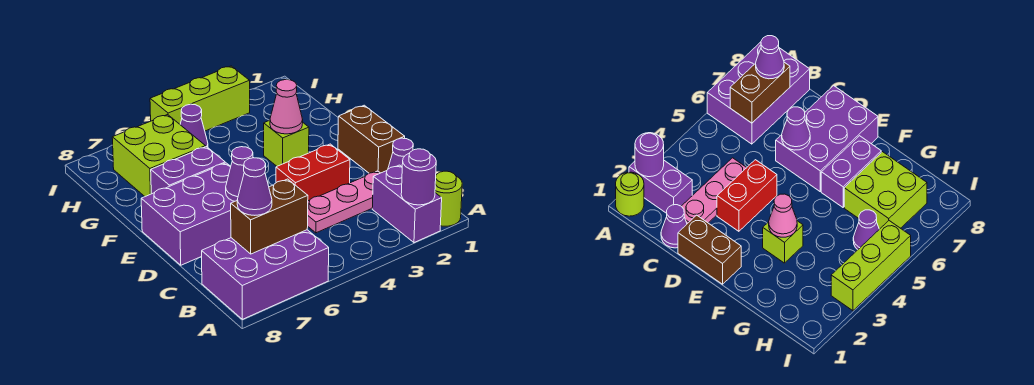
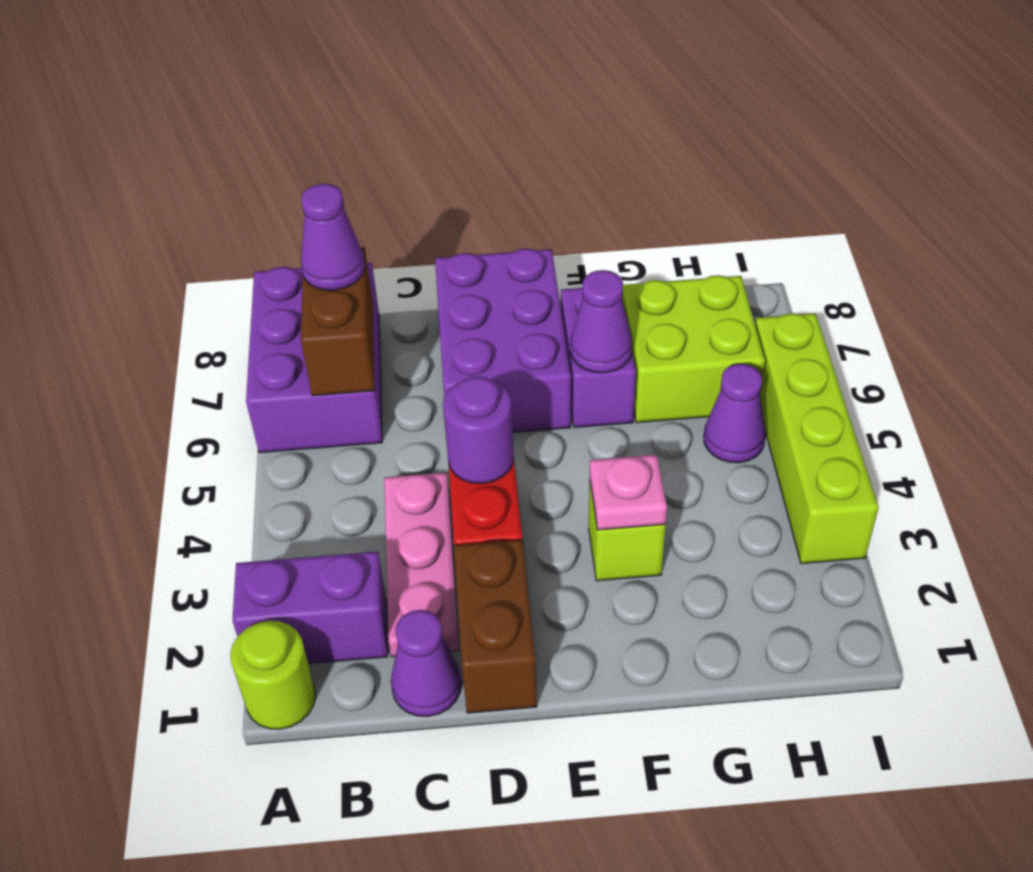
purple 1x1 round brick [401,149,436,205] -> purple 1x1 round brick moved to [443,377,514,484]
brown 1x2 brick [338,105,405,173] -> brown 1x2 brick turned to [454,540,537,713]
purple 1x1 cone [226,147,253,201] -> purple 1x1 cone moved to [571,270,632,373]
pink 1x1 cone [270,80,303,134] -> pink 1x1 plate [590,455,667,530]
lime 1x3 brick [150,66,250,131] -> lime 1x4 brick [755,313,879,564]

